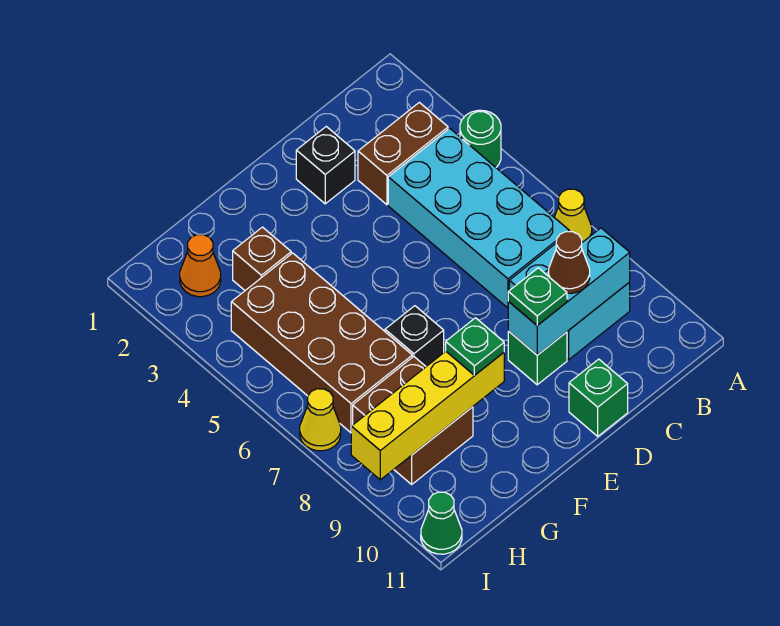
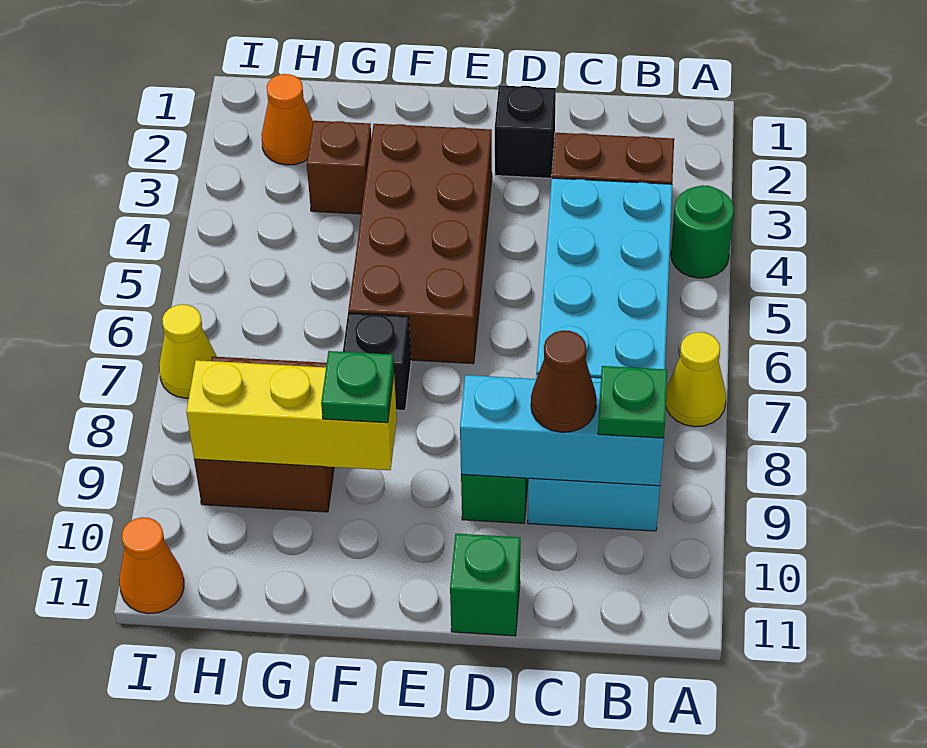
green 1x1 plate [508,268,567,325] -> green 1x1 plate moved to [598,366,667,438]
yellow 1x4 brick [351,351,504,480] -> yellow 1x3 brick [186,360,397,470]
brown 2x4 brick [231,253,412,433] -> brown 2x4 brick moved to [348,124,492,364]
green 1x1 cone [421,492,462,554] -> orange 1x1 cone [119,517,184,614]

